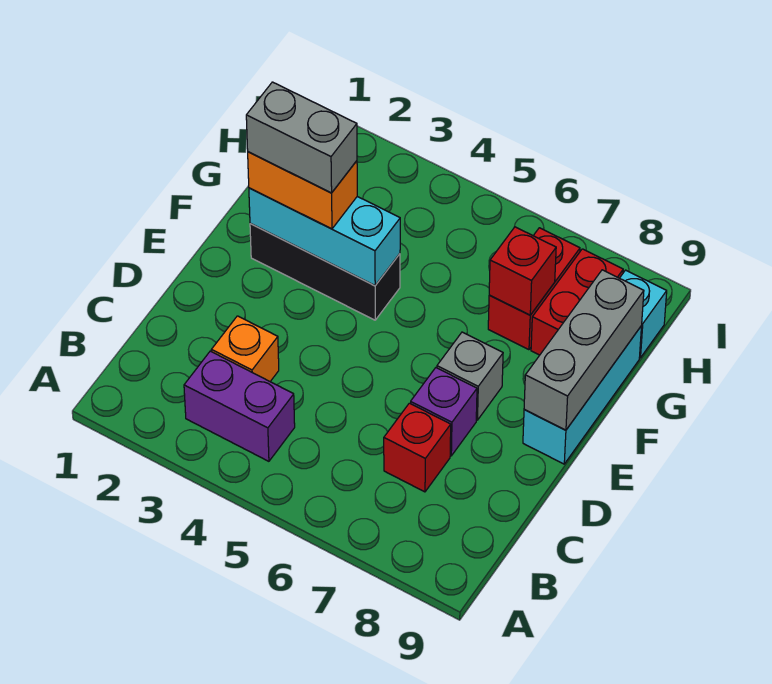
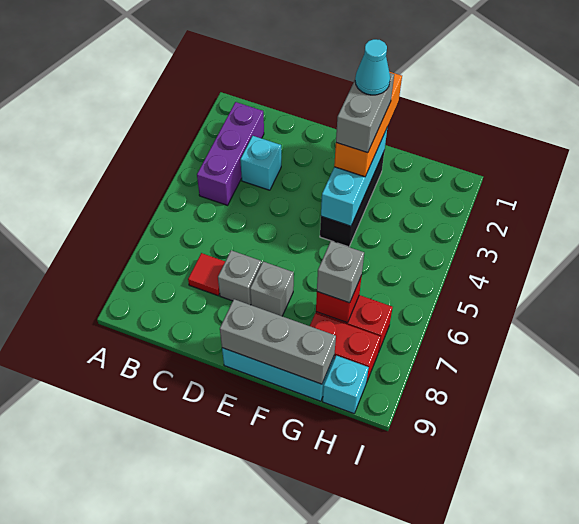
purple 1x2 brick [184,351,295,461] -> purple 1x3 brick [197,102,264,205]
orange 1x1 brick [211,316,279,381] -> cyan 1x1 brick [240,136,281,190]
red 1x1 brick [384,403,451,492] -> red 1x1 tile [188,253,225,296]
purple 1x1 brick [411,368,477,456] -> grey 1x1 brick [218,250,261,305]
orange 1x2 brick [248,152,357,229] -> orange 1x3 brick [334,72,402,177]
none -> cyan 1x1 cone [355,39,390,95]
none -> grey 1x1 brick [317,241,364,303]

